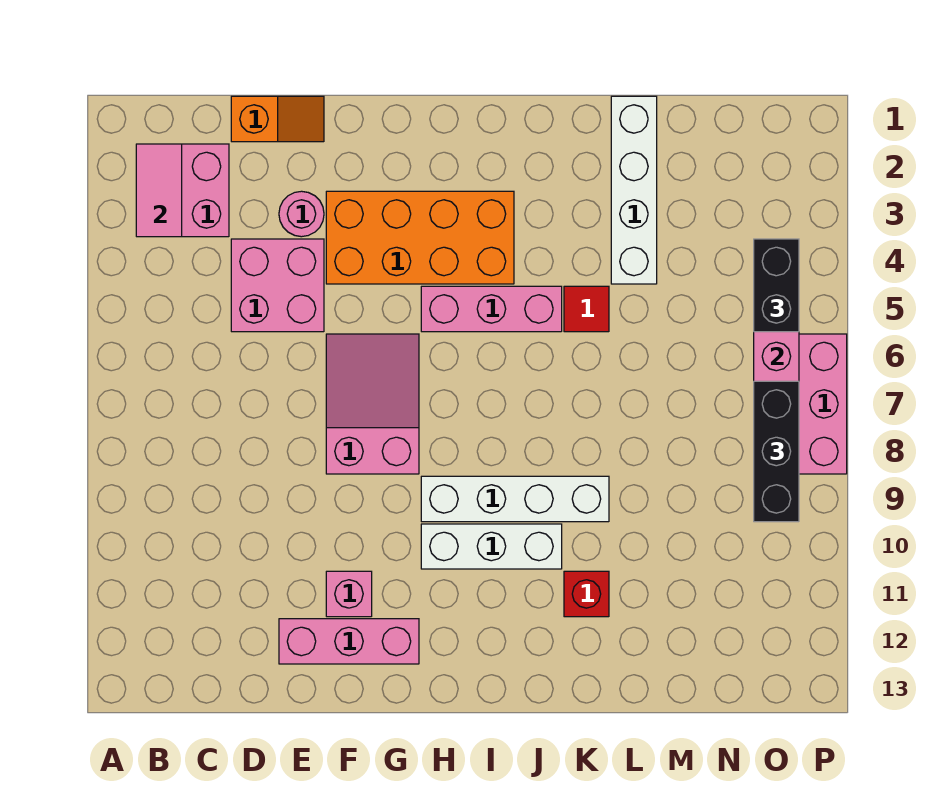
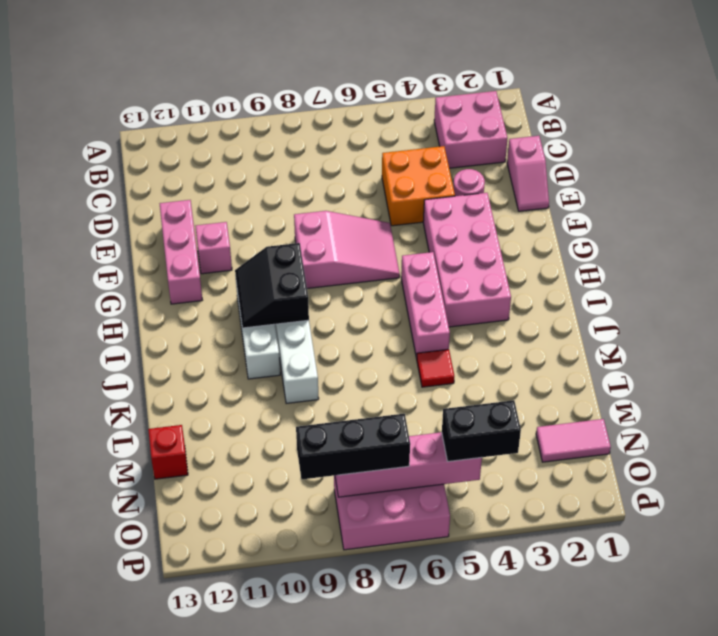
pink 1x2 tile [136,144,182,237] -> pink 1x2 tile moved to [536,419,611,462]
orange 1x2 slope [231,96,324,142] -> pink 1x2 slope [507,136,549,211]
pink 2x2 brick [231,239,324,332] -> orange 2x2 brick [382,146,455,226]
orange 2x4 brick [326,191,514,284] -> pink 2x4 brick [423,193,511,327]
none -> black 2x2 slope [235,243,309,328]
red 1x1 brick [564,571,609,617] -> red 1x1 brick moved to [148,425,188,479]
white 1x4 brick [611,96,657,284] -> none

